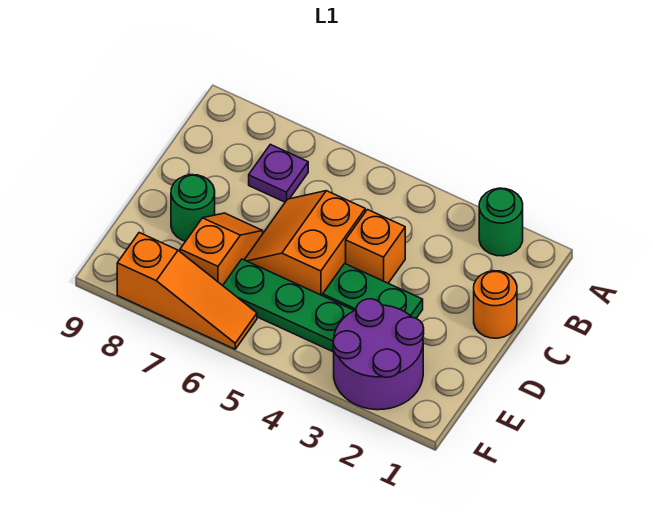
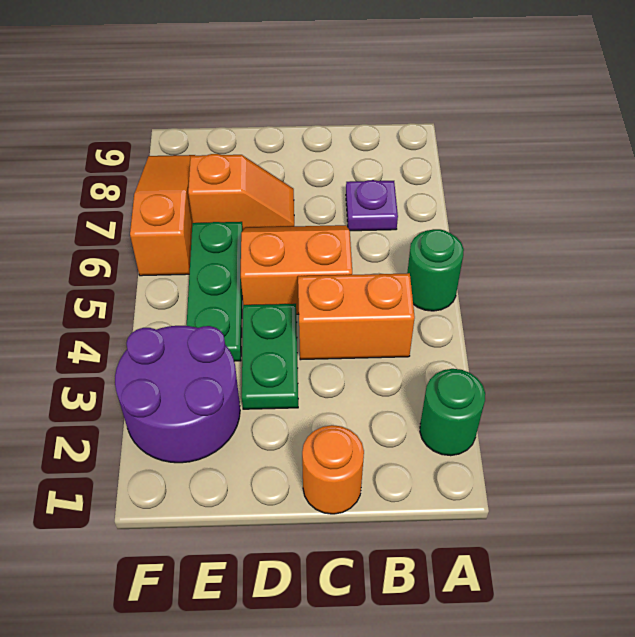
orange 1x1 brick [346,210,405,283] -> orange 1x2 brick [298,273,415,360]
green 1x1 round brick [171,175,215,241] -> green 1x1 round brick moved to [407,229,464,311]
orange 1x3 slope [117,233,257,349] -> orange 1x3 slope turned to [130,155,195,276]

